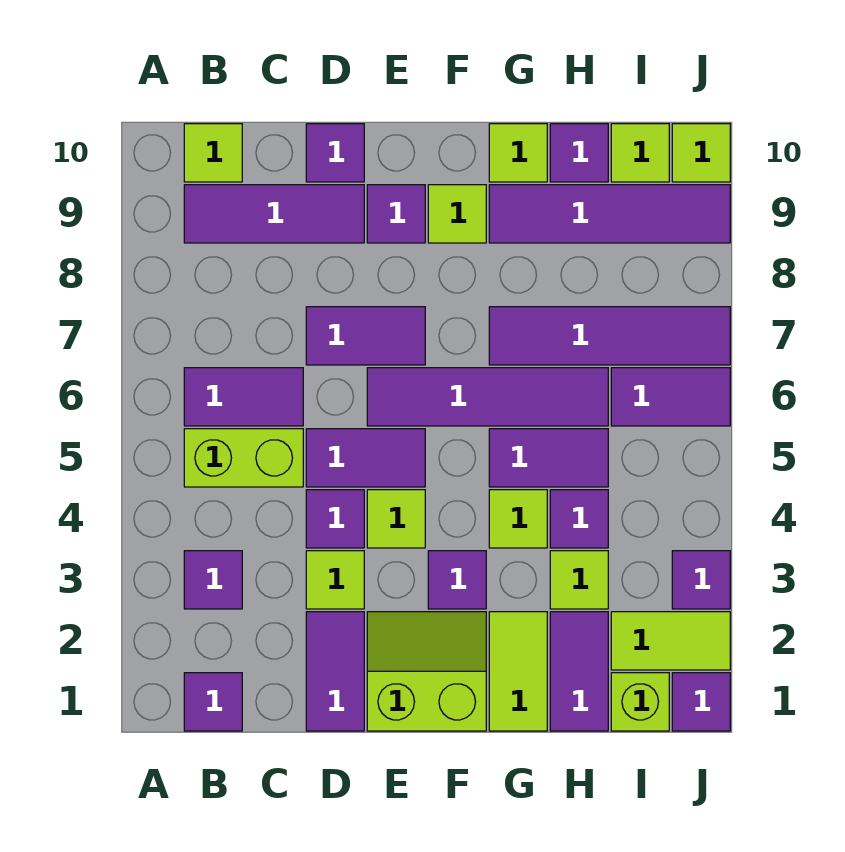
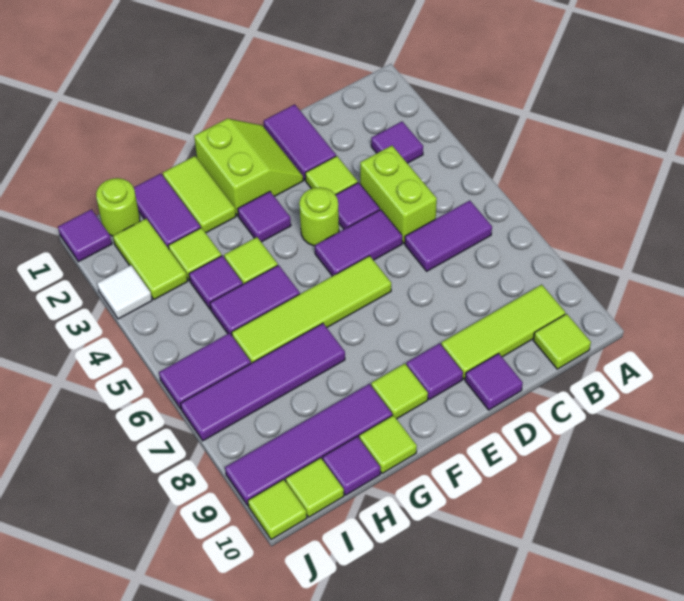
purple 1x1 tile [184,673,242,731] -> none
lime 1x2 brick [184,429,303,487] -> lime 1x2 brick turned to [360,146,437,243]
purple 1x3 tile [184,185,364,243] -> lime 1x3 tile [441,285,565,379]
purple 1x2 tile [306,307,425,365] -> none
lime 2x2 slope [367,612,486,731] -> lime 2x2 slope turned to [194,119,303,216]
lime 1x1 tile [367,490,425,548] -> lime 1x1 round brick [299,187,339,246]
purple 1x4 tile [367,368,608,426] -> lime 1x4 tile [232,256,391,363]
lime 1x1 brick [611,673,669,731] -> lime 1x1 round brick [96,178,140,236]
lime 1x2 tile [611,612,730,670] -> lime 1x2 tile turned to [113,219,187,300]
purple 1x1 tile [672,551,730,609] -> white 1x1 tile [97,265,152,319]

